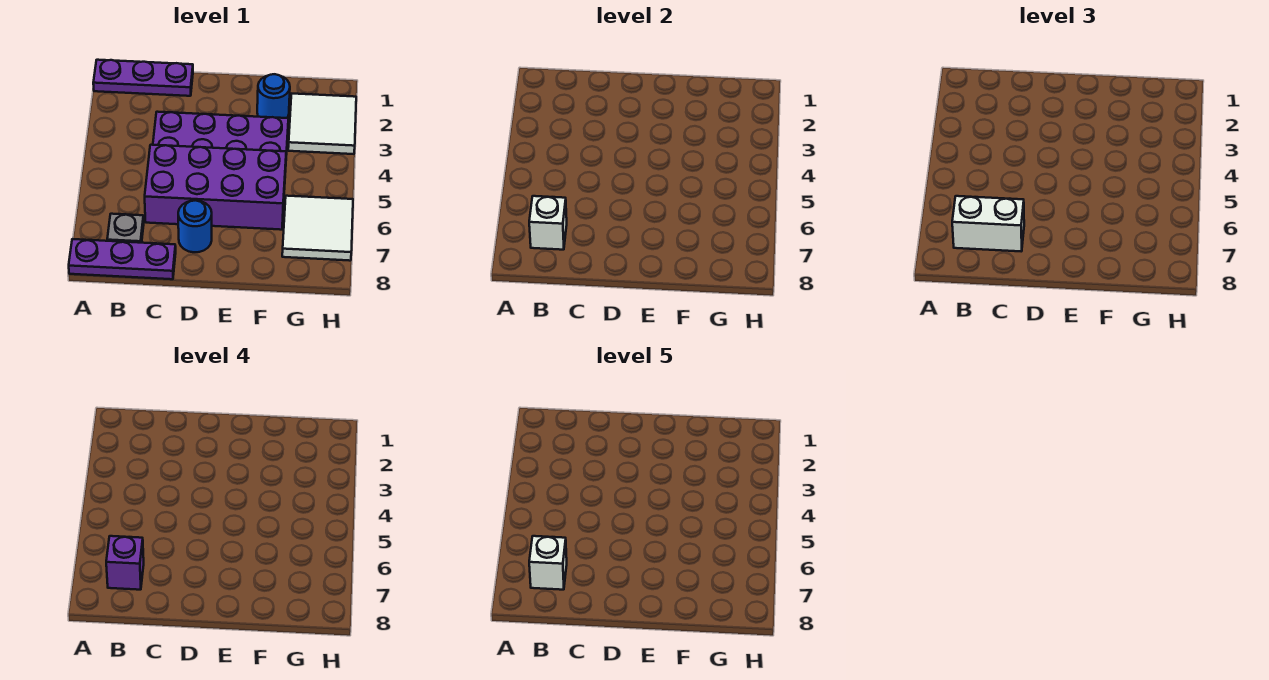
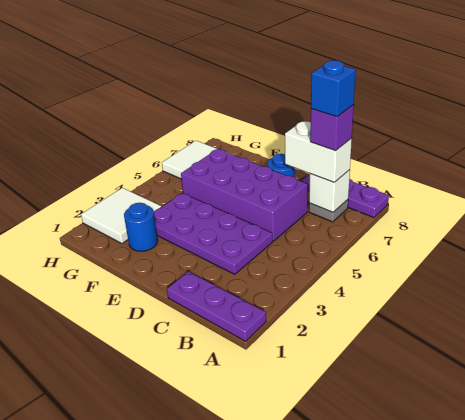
white 1x1 brick [529,536,567,590] -> blue 1x1 brick [311,60,356,117]

